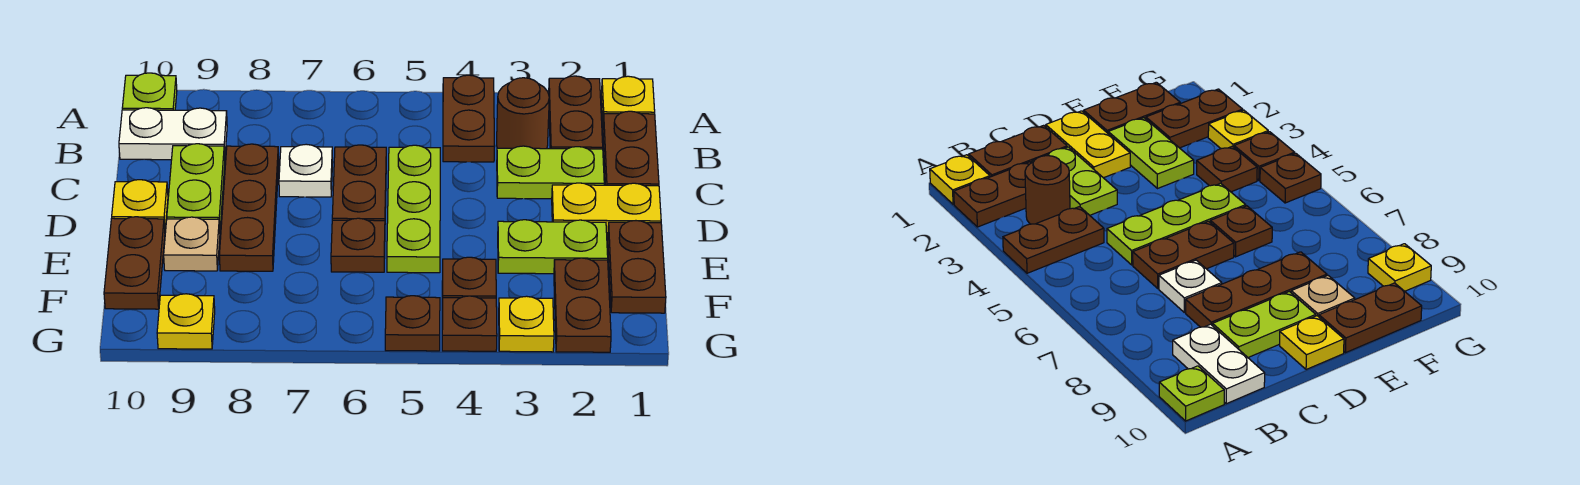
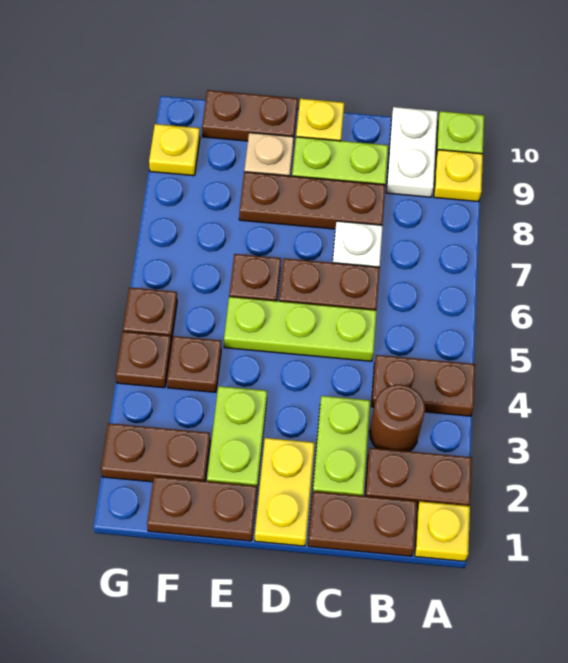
yellow 1x1 plate [499,296,554,352] -> yellow 1x1 plate moved to [434,150,483,202]

